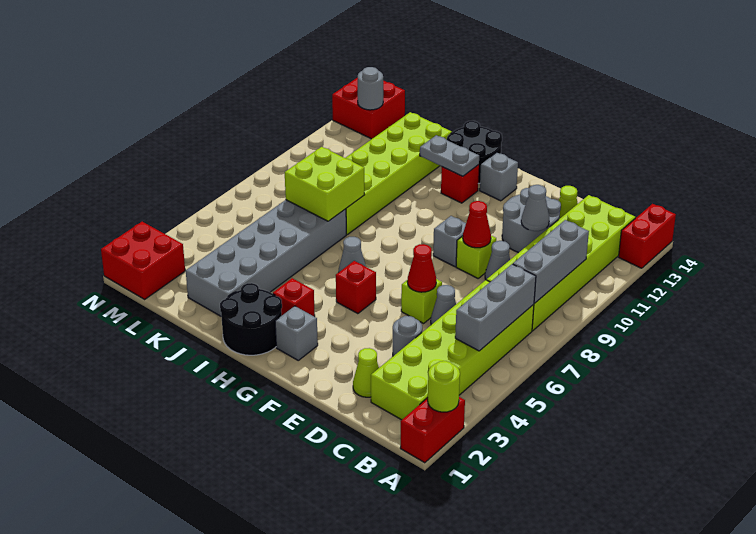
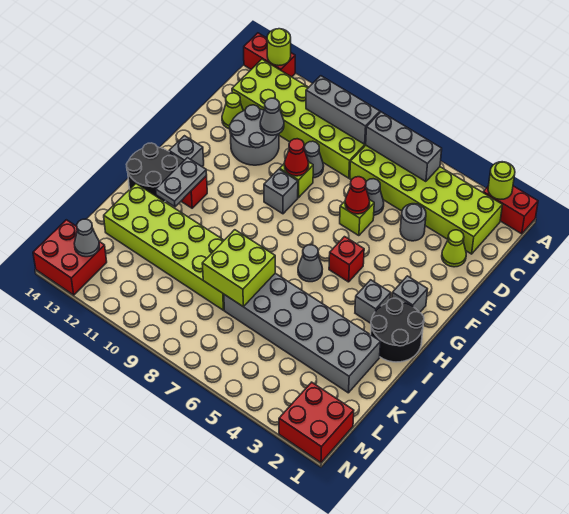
none -> lime 1x1 round brick [267,29,291,66]
red 1x1 brick [273,278,315,317] -> grey 1x1 brick [355,280,391,323]
grey 1x1 round brick [358,67,383,110] -> grey 1x1 cone [74,219,99,257]

